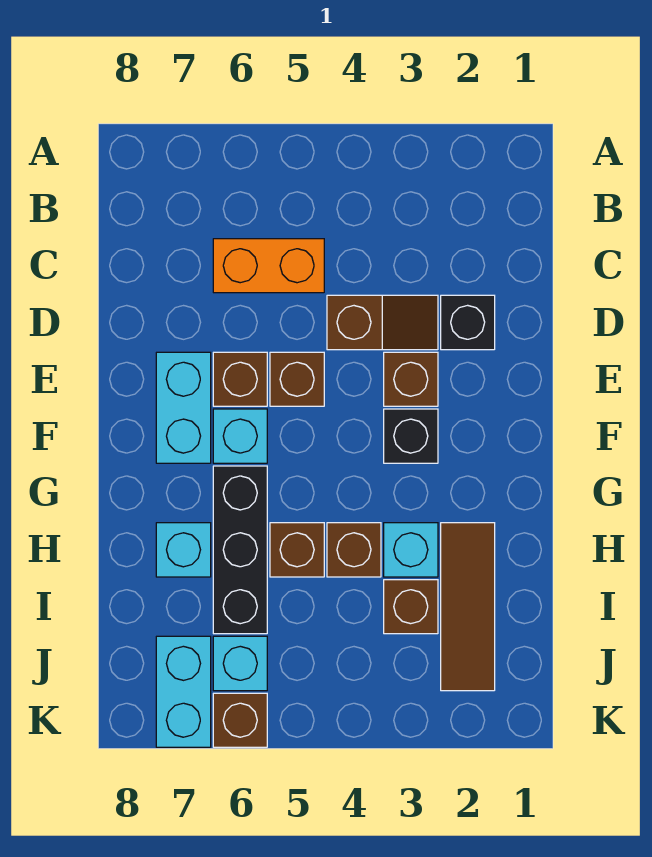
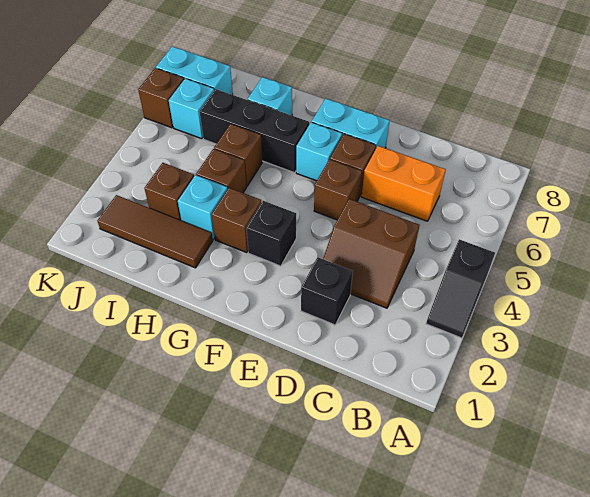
none -> black 1x2 slope [426,239,495,338]
orange 1x2 brick [213,239,324,293] -> orange 1x2 brick turned to [362,146,446,221]
brown 1x2 slope [327,295,438,350] -> brown 2x2 slope [323,199,419,308]
brown 1x1 brick [384,352,438,406] -> brown 1x1 brick moved to [212,188,261,253]

